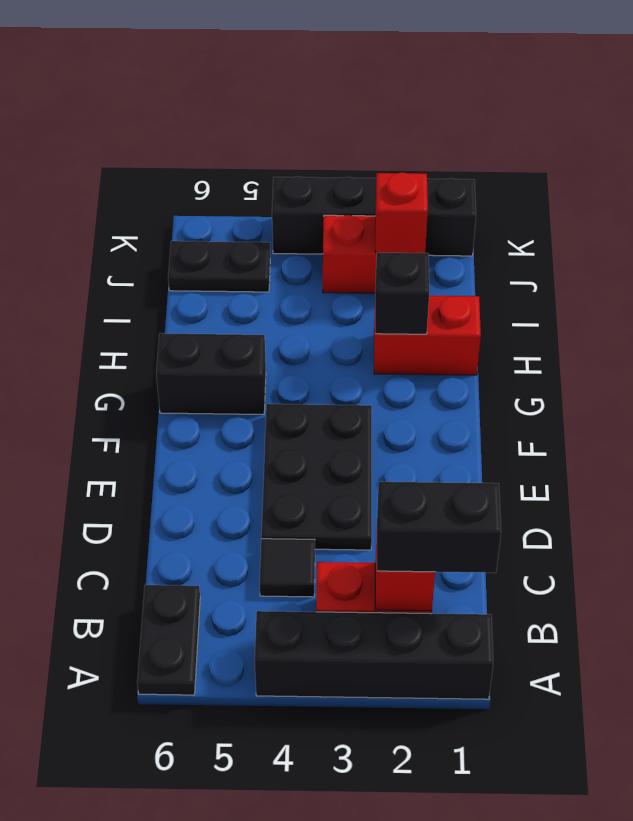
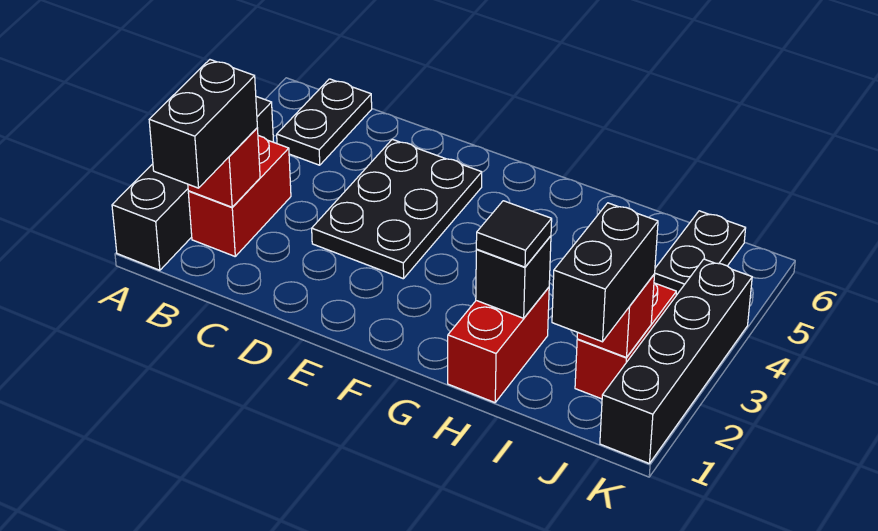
black 1x2 plate [137,585,200,695] -> black 1x2 plate turned to [277,79,372,165]
black 1x1 tile [260,539,315,597] -> black 1x1 tile moved to [476,201,552,267]
black 2x3 plate [261,404,372,550] -> black 2x3 plate turned to [312,139,482,279]
black 1x2 brick [156,333,266,414] -> black 1x2 brick moved to [552,203,658,342]

